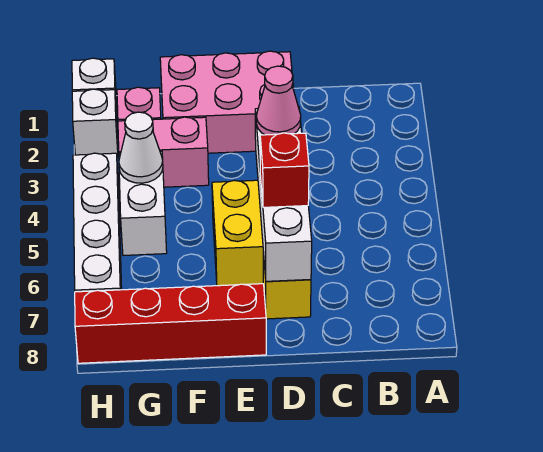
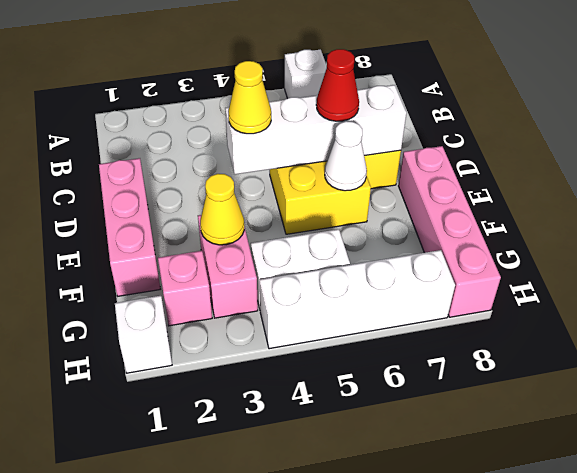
pink 2x3 brick [160,51,294,153] -> pink 1x3 brick [99,158,160,296]
pink 1x1 cone [256,66,301,135] -> yellow 1x1 cone [228,61,271,134]
red 1x1 brick [260,133,309,207] -> red 1x1 cone [316,49,359,121]
red 1x4 brick [75,284,266,363] -> pink 1x4 brick [399,146,501,317]
none -> yellow 1x1 cone [200,174,244,245]
white 1x1 cone [119,112,163,183] -> white 1x1 cone moved to [325,121,367,191]
white 1x1 brick [72,89,118,157] -> white 1x1 brick moved to [285,50,327,98]

